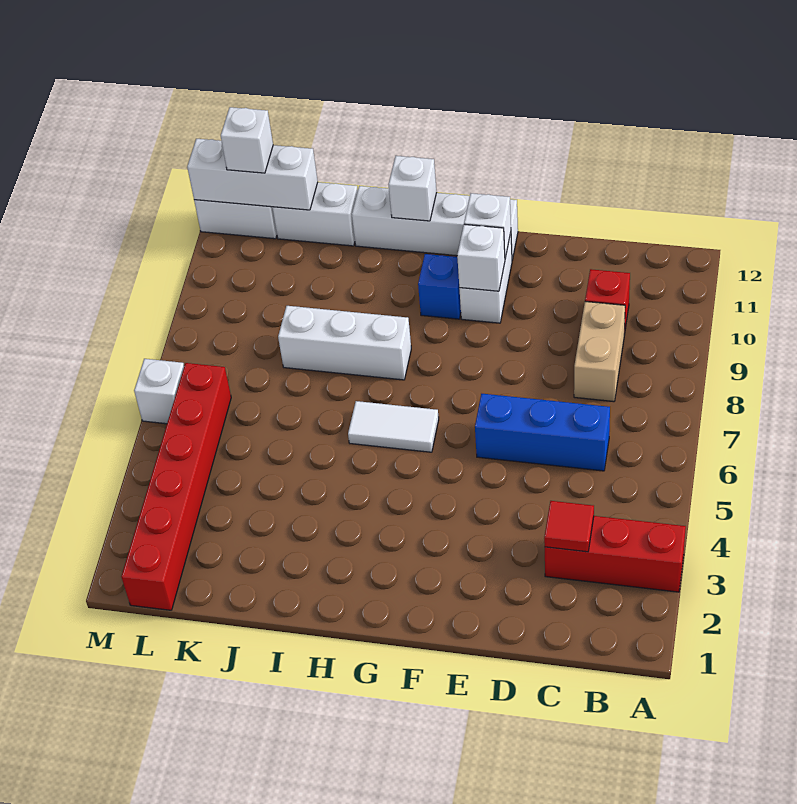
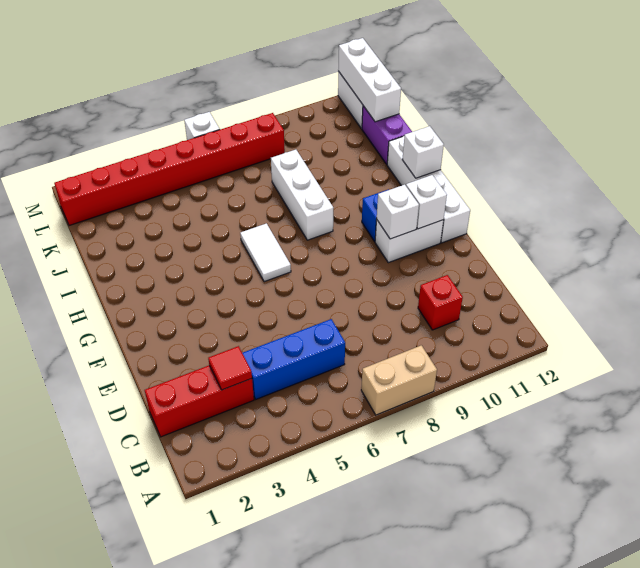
red 1x3 brick [545,516,686,592] -> red 1x3 brick turned to [145,365,254,437]
blue 1x3 brick [475,394,610,471] -> blue 1x3 brick turned to [242,319,345,399]
tan 1x2 brick [574,302,625,402] -> tan 1x2 brick moved to [361,345,437,415]
white 1x2 brick [273,182,358,246] -> purple 1x2 brick [362,106,412,164]
red 1x6 brick [121,363,231,610] -> red 1x8 brick [54,113,285,226]
white 1x1 brick [221,107,273,173] -> none

